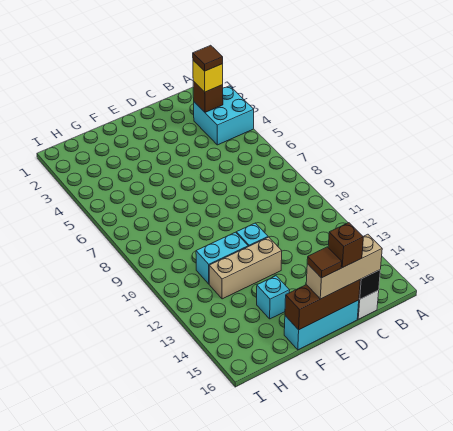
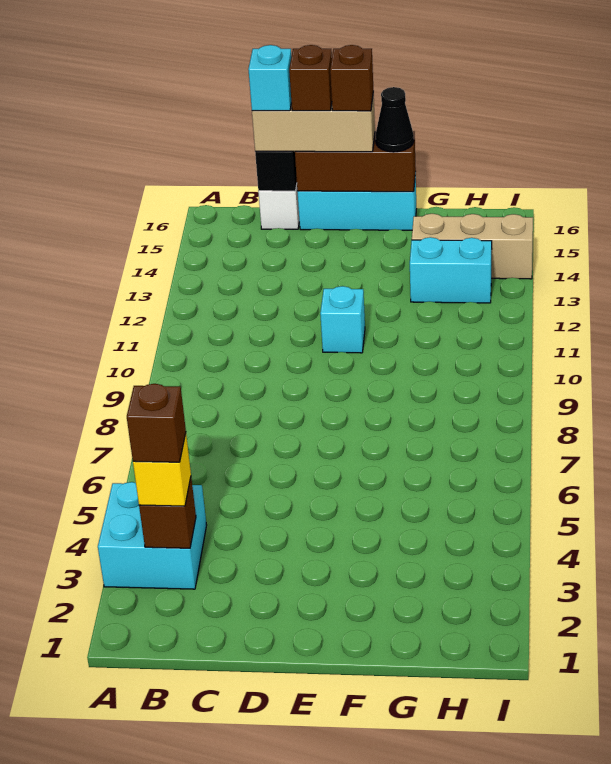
brown 1x1 tile [193,45,223,71] -> brown 1x1 brick [127,384,186,462]
tan 1x3 brick [209,237,282,299] -> tan 1x3 brick moved to [412,214,533,279]
brown 1x1 tile [307,247,342,278] -> brown 1x1 brick [330,45,373,111]
cyan 1x2 brick [196,232,248,284] -> cyan 1x2 brick moved to [410,237,492,303]
cyan 1x1 brick [257,276,290,319] -> cyan 1x1 brick moved to [248,45,291,111]
none -> black 1x1 cone [376,87,414,152]

